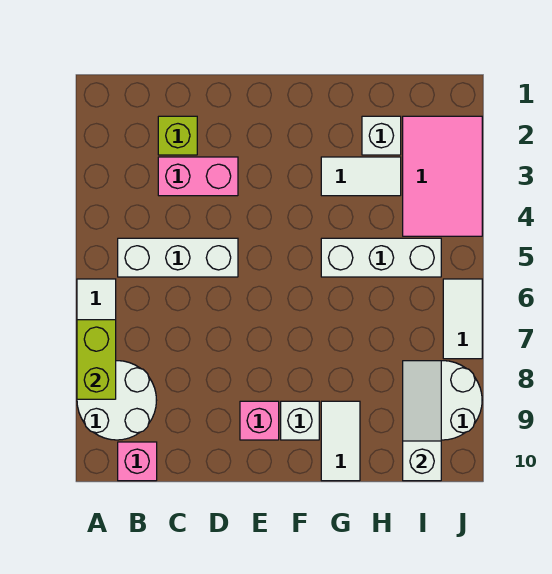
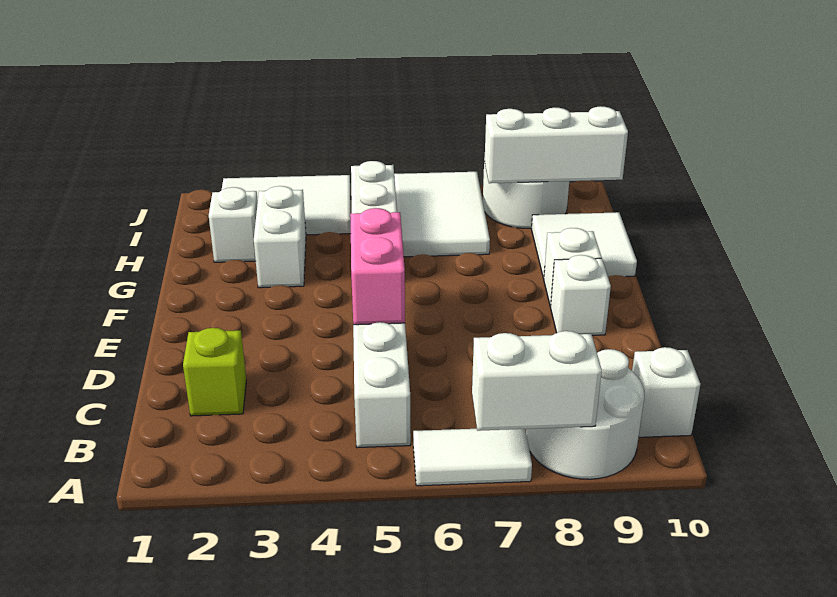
lime 1x2 brick [77,320,116,399] -> white 1x2 brick [472,331,602,431]
pink 1x1 brick [118,442,157,481] -> white 1x1 brick [632,347,700,437]
pink 1x2 brick [158,157,238,196] -> pink 1x2 brick moved to [350,208,405,325]
pink 1x1 brick [240,401,279,440] -> white 1x1 brick [550,255,611,335]
white 1x2 tile [321,157,401,196] -> white 1x2 brick [254,186,306,288]
white 1x2 tile [321,401,360,481] -> white 2x2 tile [531,212,637,279]
pink 2x3 tile [403,116,482,236] -> white 2x3 tile [222,175,351,235]
white 1x3 slope [403,361,441,481] -> white 1x3 brick [484,106,628,183]
white 1x2 tile [443,279,482,359] -> white 2x3 tile [394,172,490,257]

